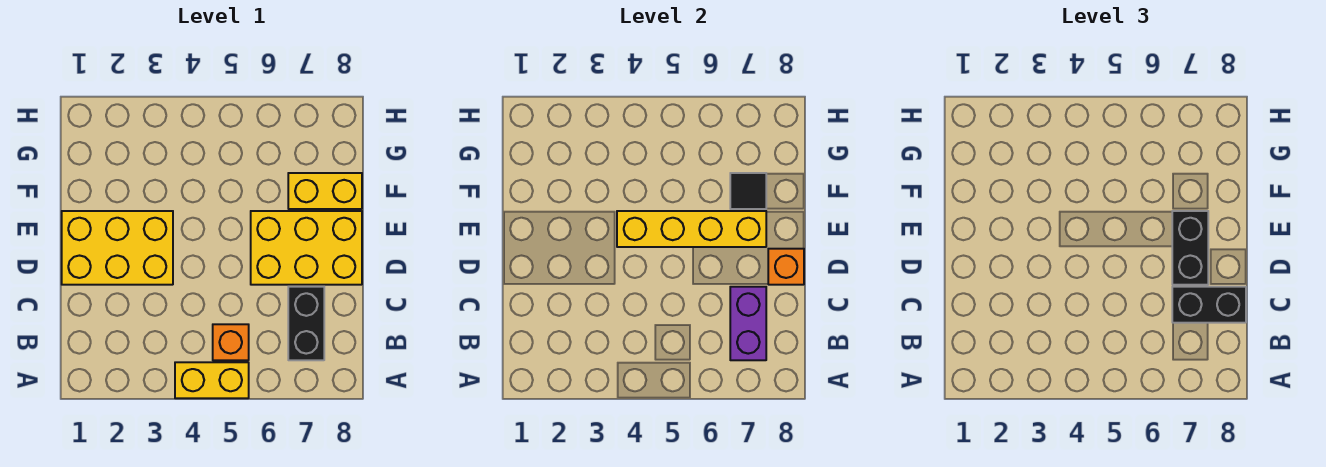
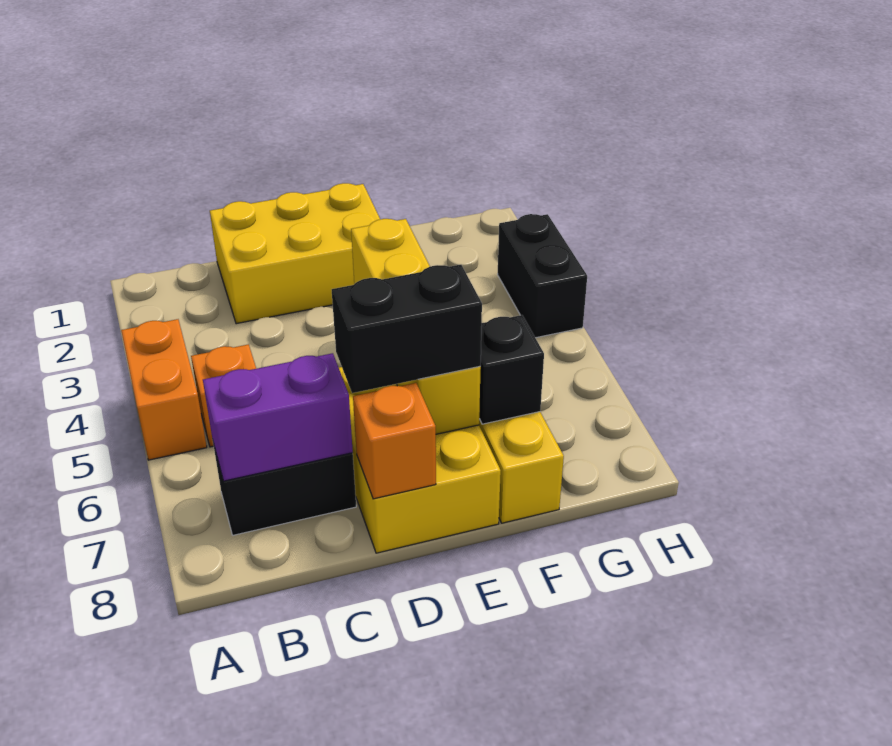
yellow 1x2 brick [175,362,249,398] -> orange 1x2 brick [121,319,207,460]
black 1x2 brick [1172,287,1246,323] -> black 1x2 brick moved to [498,214,587,338]
yellow 2x3 brick [62,211,173,285] -> yellow 2x3 brick turned to [210,183,380,324]
black 1x1 tile [730,173,766,209] -> black 1x1 brick [479,315,544,424]

